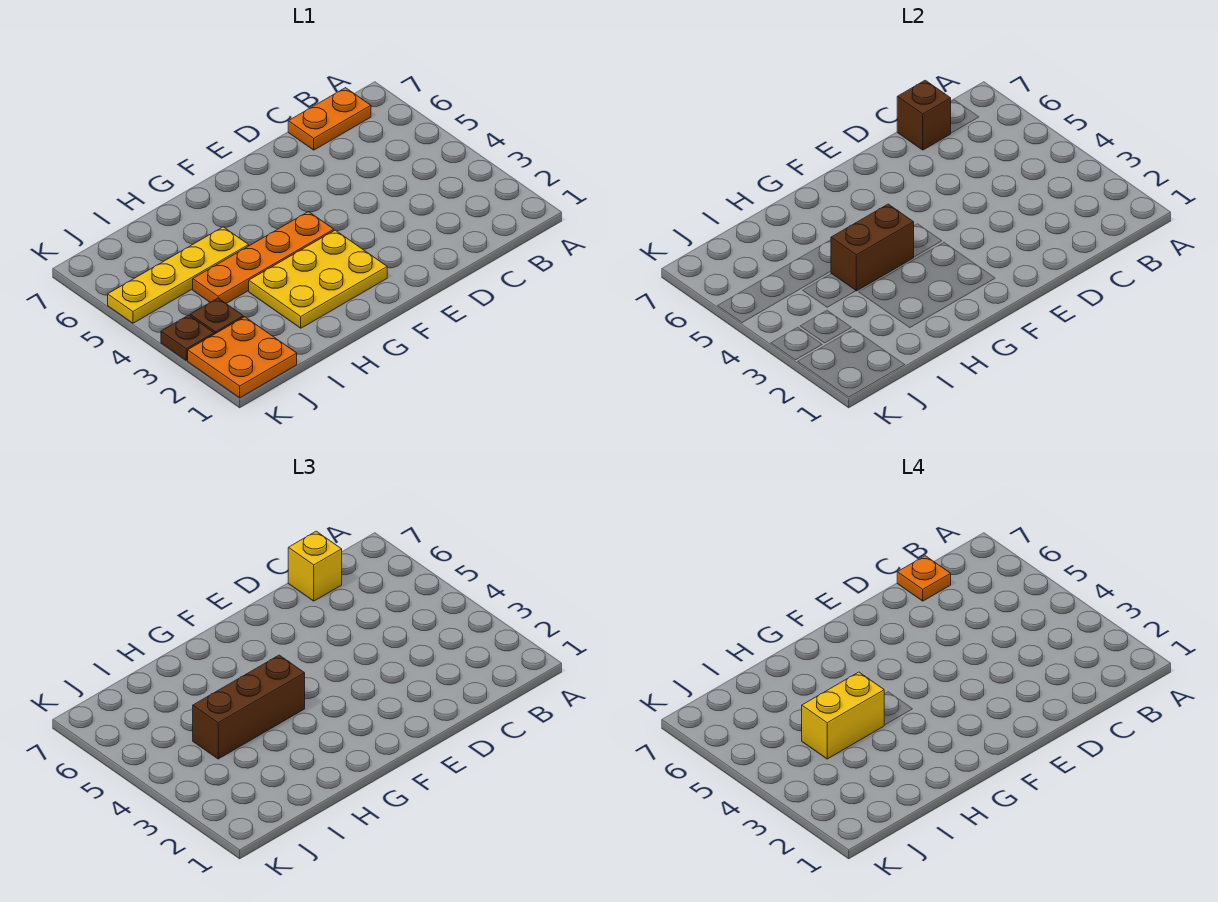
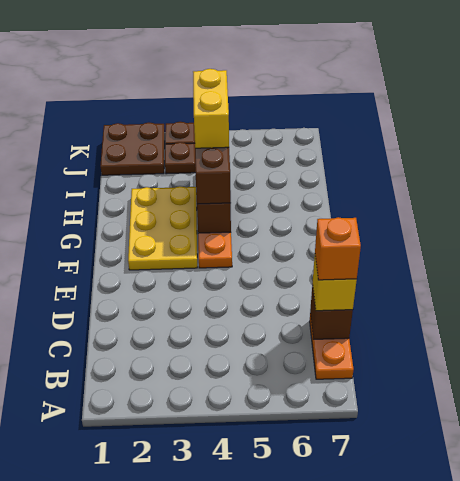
orange 1x1 plate [897,556,951,601] -> orange 1x1 brick [315,217,361,280]
yellow 1x4 plate [108,227,249,323] -> none
orange 2x2 plate [188,317,297,398] -> brown 2x2 plate [100,122,165,175]

